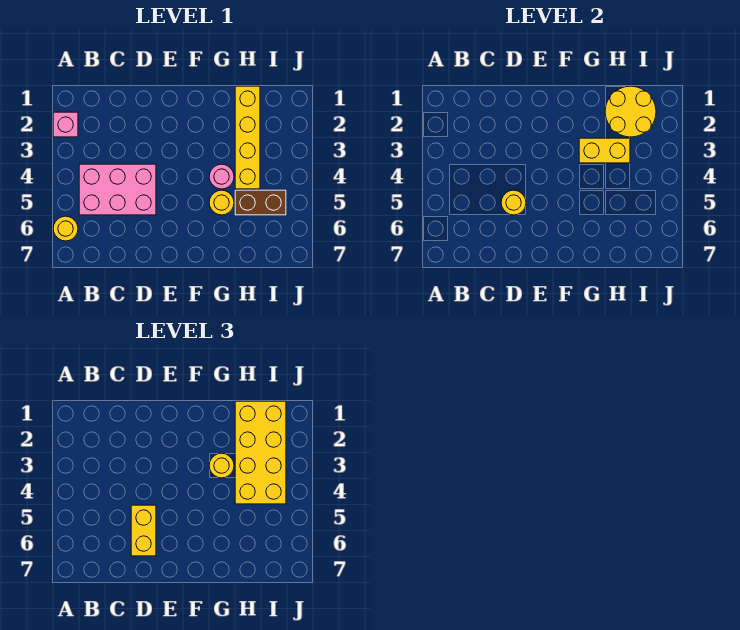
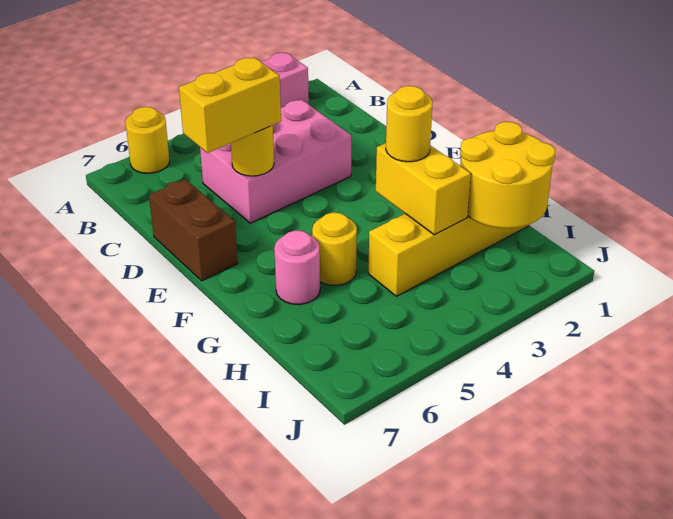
pink 2x3 brick [79,164,156,215] -> pink 2x3 brick turned to [200,99,351,223]
pink 1x1 round brick [209,164,234,189] -> pink 1x1 round brick moved to [274,230,320,304]
yellow 2x4 brick [235,401,286,504] -> none
brown 1x2 brick [235,190,286,215] -> brown 1x2 brick moved to [149,179,238,281]

